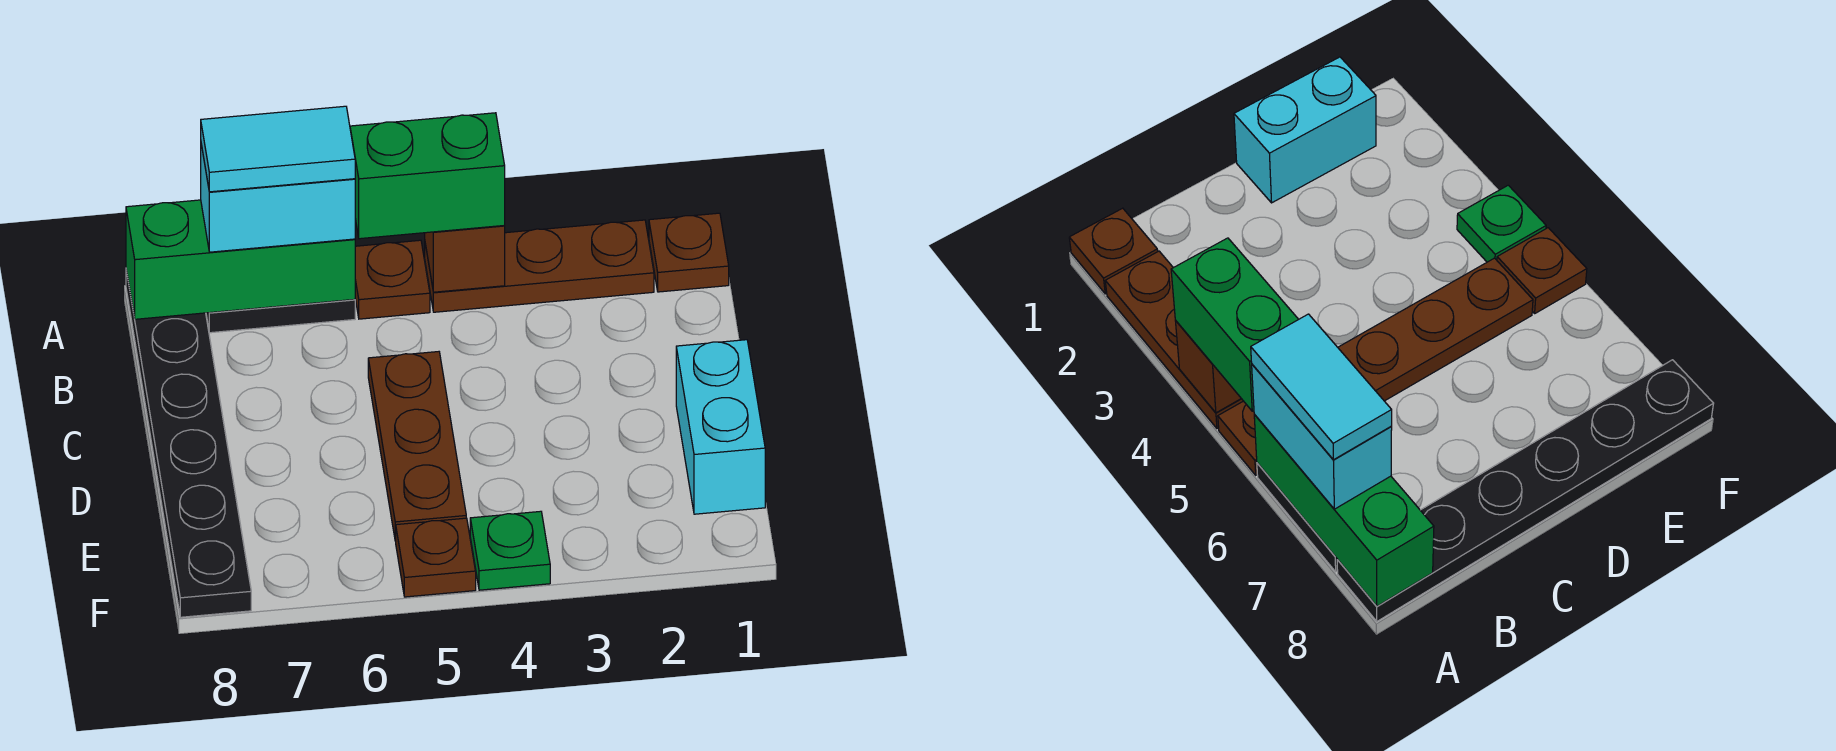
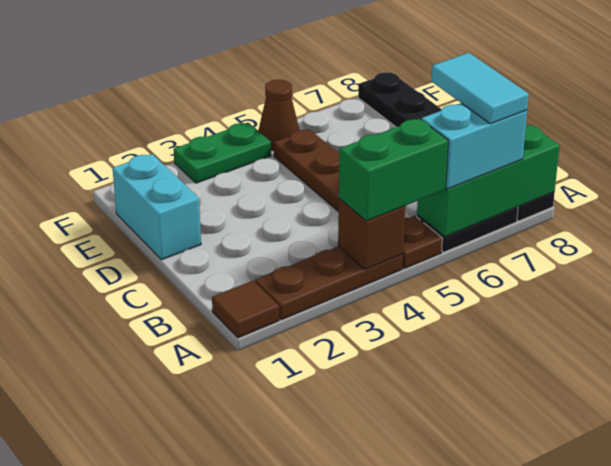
brown 1x1 plate [649,213,729,292] -> brown 1x1 tile [212,281,279,338]
cyan 1x2 tile [201,106,355,192] -> cyan 1x2 tile turned to [431,53,529,124]
green 1x1 plate [470,511,550,590] -> green 1x2 plate [174,123,271,183]
brown 1x1 plate [396,518,476,597] -> brown 1x1 cone [258,80,299,150]

